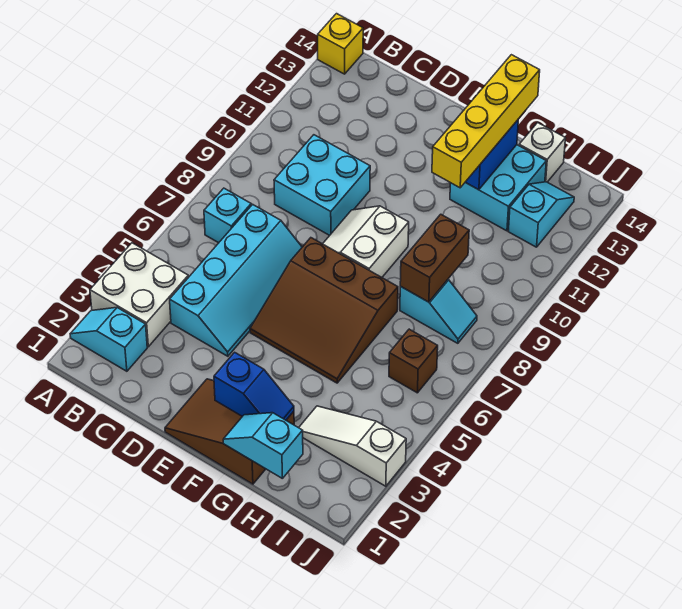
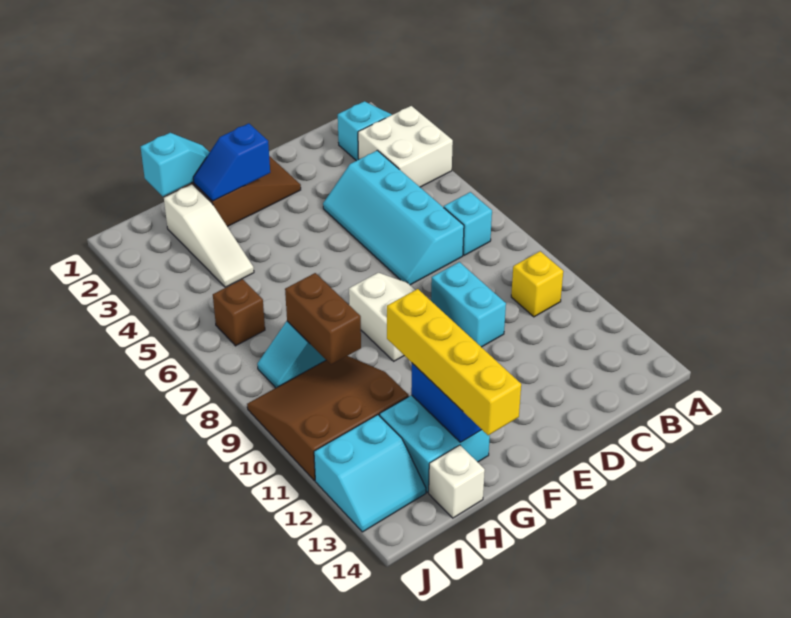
yellow 1x1 brick [318,14,363,74] -> yellow 1x1 brick moved to [511,251,563,317]
cyan 2x2 brick [274,135,370,235] -> cyan 1x2 brick [431,262,506,347]
brown 3x3 slope [250,238,398,383] -> brown 3x3 slope moved to [247,356,409,481]
white 1x3 slope [299,406,406,486] -> white 1x3 slope turned to [164,184,254,287]
cyan 1x2 slope [508,182,574,247] -> cyan 2x2 slope [314,415,426,532]

